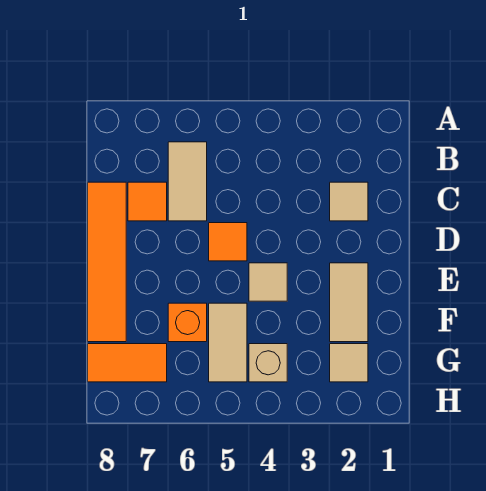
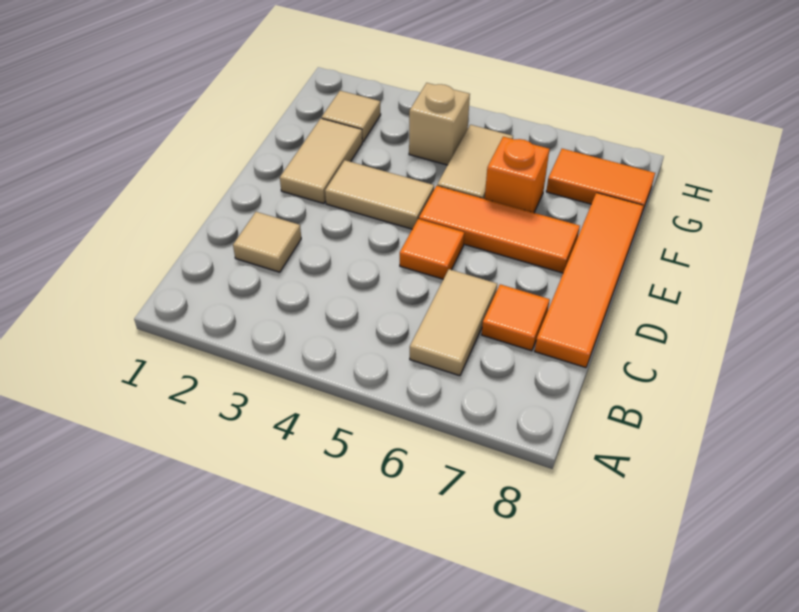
tan 1x1 tile [249,263,287,301] -> tan 1x2 tile [325,160,434,229]
none -> orange 1x3 tile [419,186,580,273]

